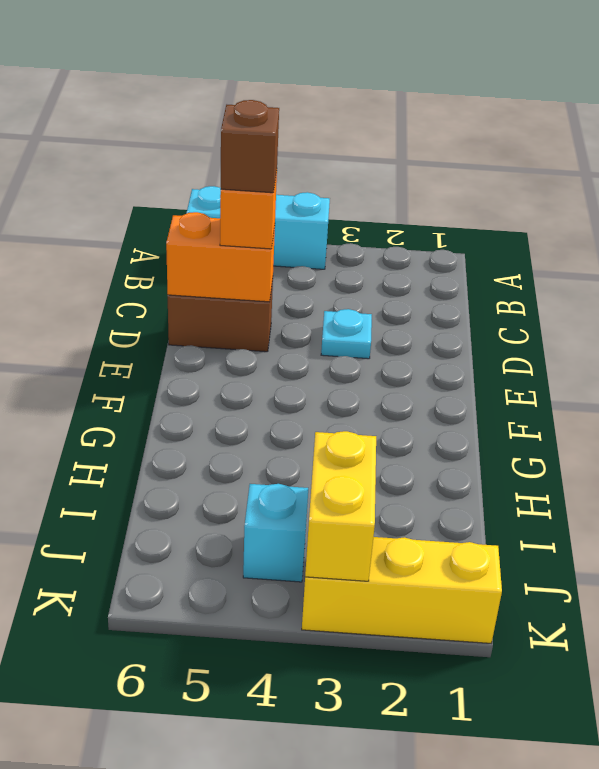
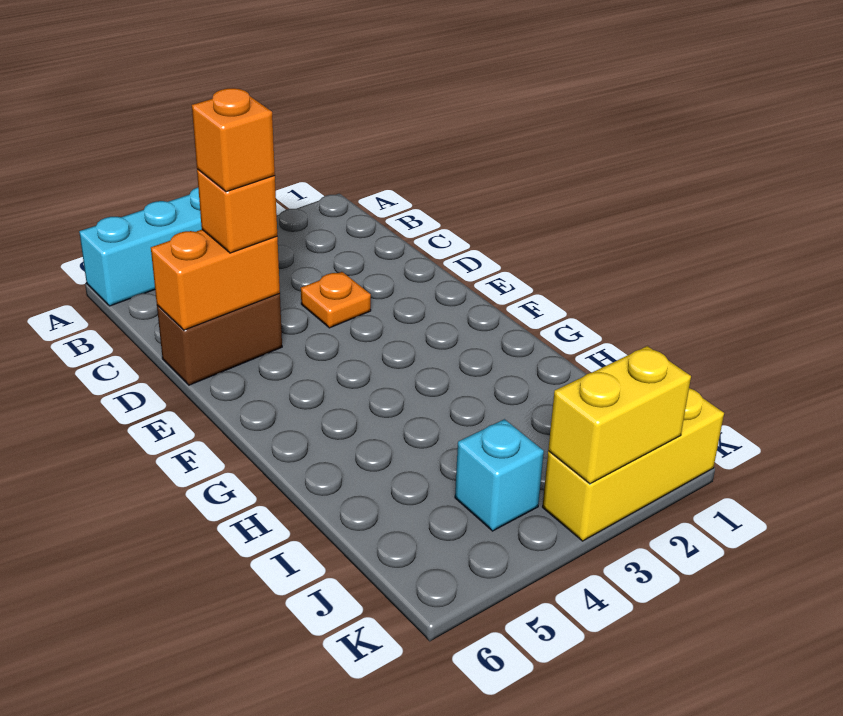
cyan 1x1 plate [321,309,372,359] -> orange 1x1 plate [301,272,371,328]
brown 1x1 brick [221,100,279,193] -> orange 1x1 brick [192,88,275,192]
yellow 1x2 brick [305,431,376,581] -> yellow 1x2 brick turned to [548,346,691,484]

